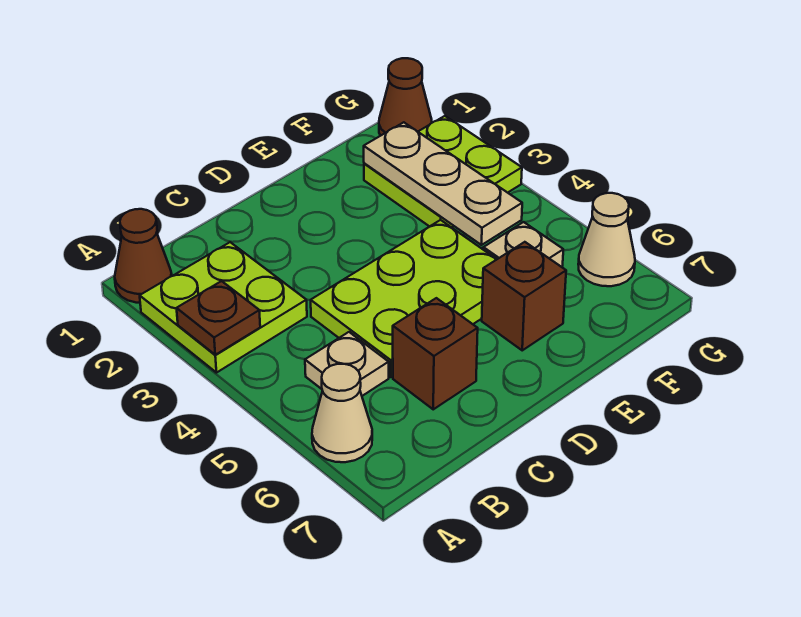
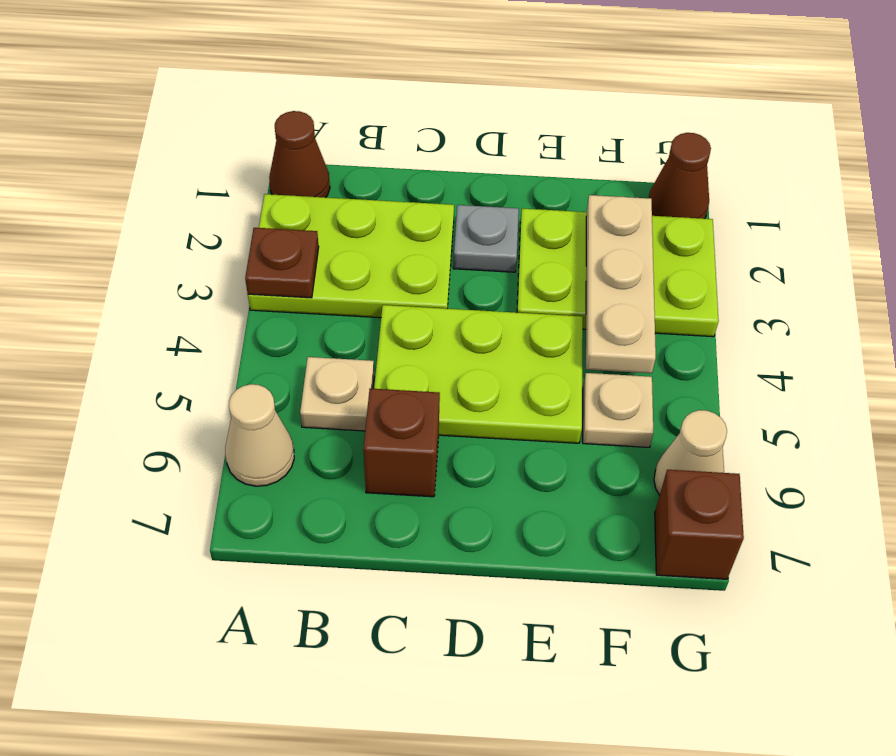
lime 2x2 plate [140,242,307,373] -> lime 2x3 plate [248,194,454,318]
none -> grey 1x1 plate [453,205,519,272]
brown 1x1 brick [482,242,566,350] -> brown 1x1 brick moved to [655,470,744,579]
lime 2x2 plate [364,116,522,227] -> lime 2x3 plate [517,208,719,337]

